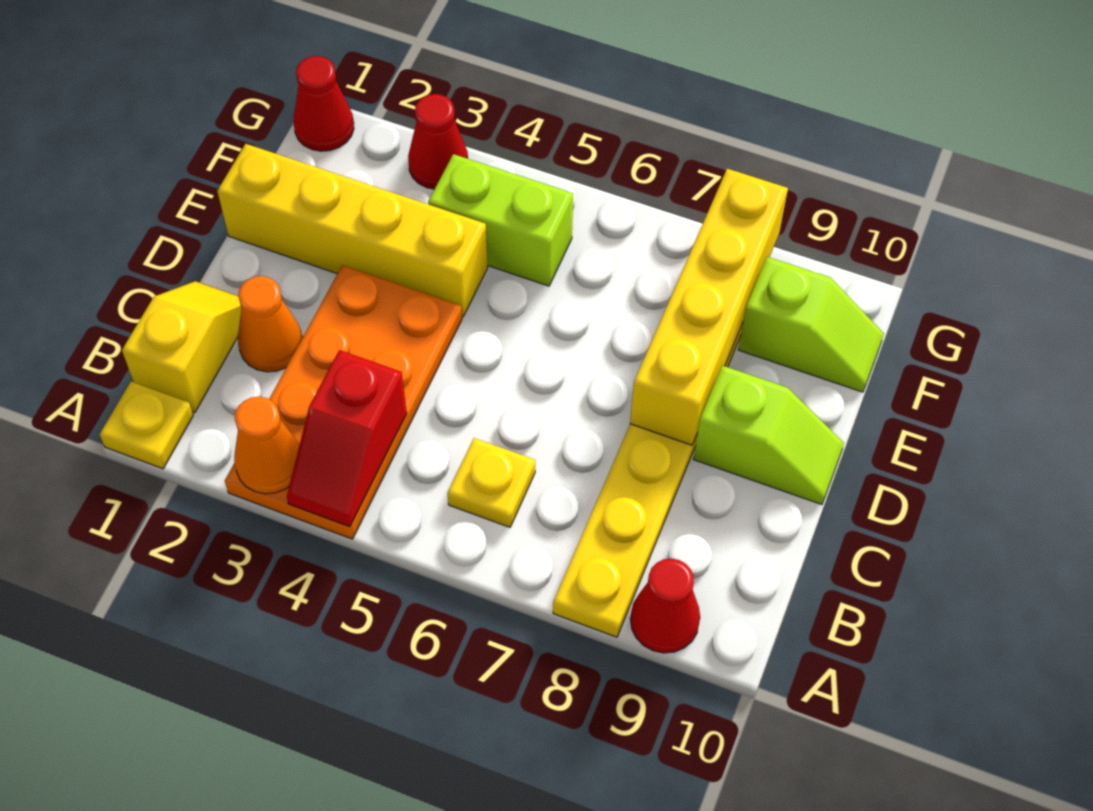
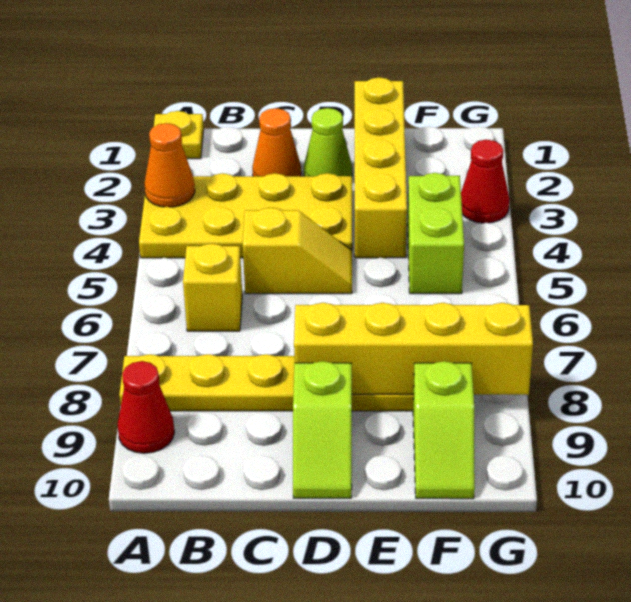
orange 2x4 plate [225,265,462,539] -> yellow 2x4 plate [139,173,352,258]
red 1x2 slope [287,350,407,527] -> none
yellow 1x2 slope [122,281,242,413] -> yellow 1x2 slope moved to [243,208,352,294]
yellow 1x1 plate [448,438,535,527] -> yellow 1x1 brick [183,244,242,331]
none -> lime 1x1 cone [304,108,352,176]
red 1x1 cone [294,56,354,151] -> none

